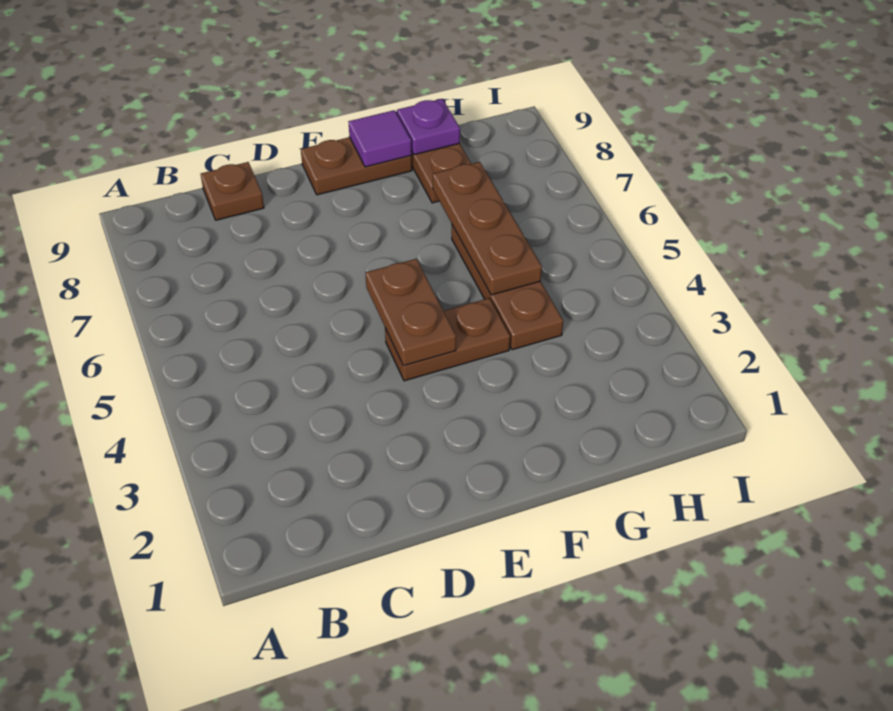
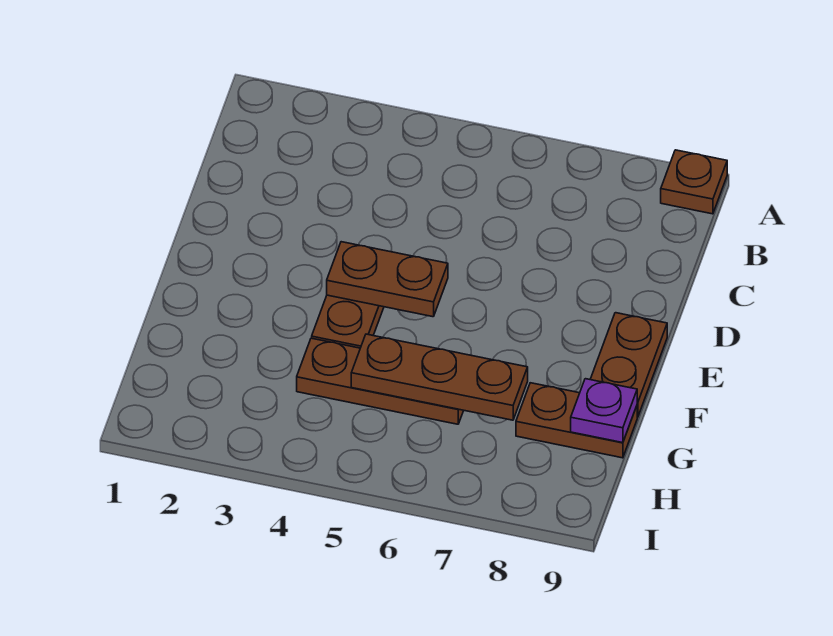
brown 1x1 plate [201,162,264,220] -> brown 1x1 plate moved to [661,150,727,214]
purple 1x1 tile [349,110,412,167] -> none

